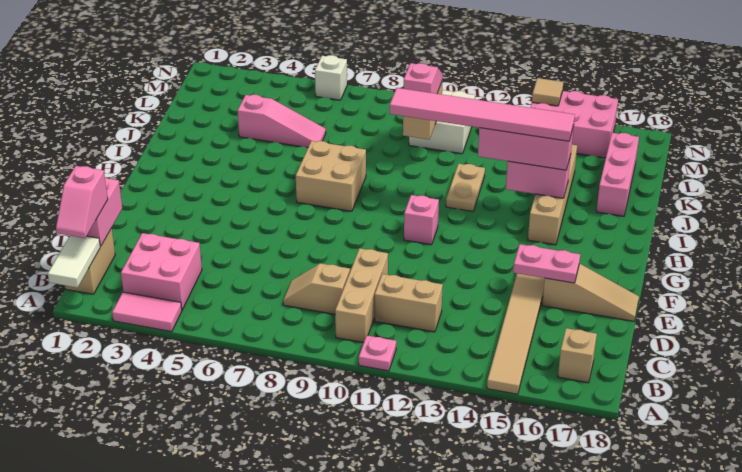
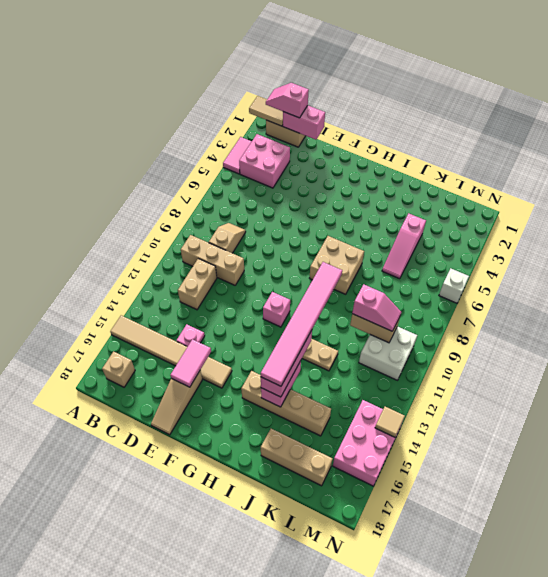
white 1x2 tile [48,236,100,288] -> tan 1x2 tile [249,96,283,126]
pink 1x1 plate [359,336,396,371] -> pink 1x1 plate moved to [176,324,205,347]
pink 1x2 plate [513,244,580,283] -> pink 1x2 tile [170,339,211,387]
pink 1x3 brick [596,133,639,216] -> tan 1x3 brick [261,429,332,486]

